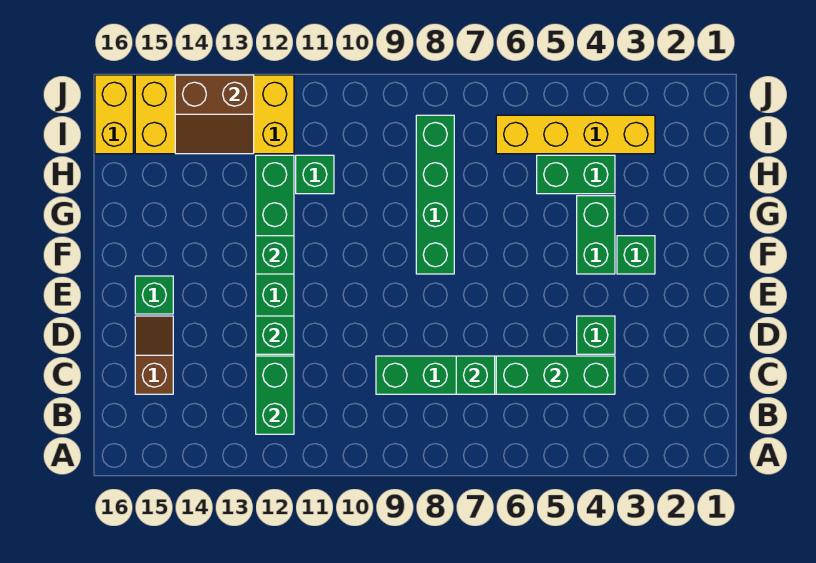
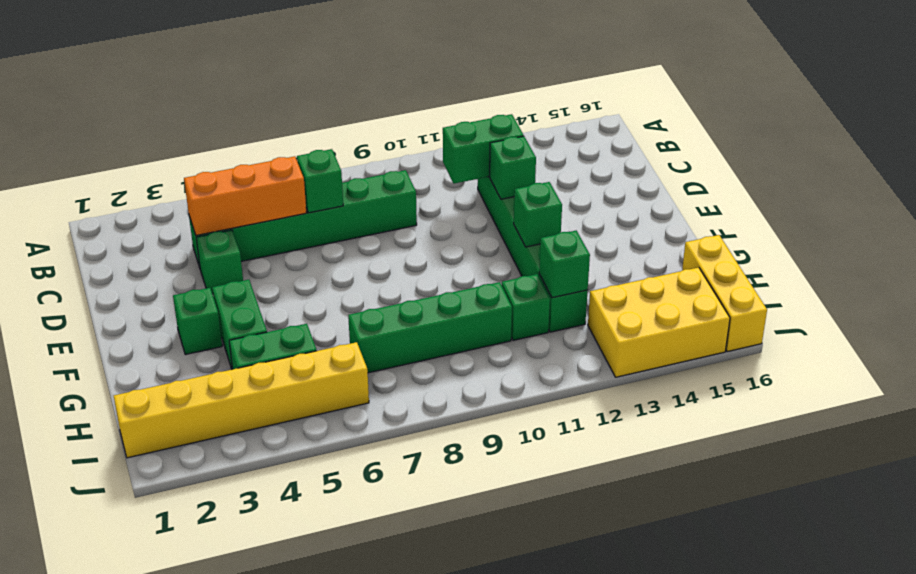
green 1x2 brick [256,356,294,434] -> green 1x2 brick turned to [443,114,524,184]
green 1x3 brick [496,356,615,394] -> orange 1x3 brick [184,156,306,235]
brown 1x2 slope [135,316,173,394] -> none
green 1x1 brick [135,276,173,314] -> green 1x1 brick moved to [539,231,590,298]
green 1x4 brick [416,115,454,274] -> green 1x4 brick turned to [348,282,512,373]
yellow 1x4 brick [496,115,655,154] -> yellow 1x6 brick [114,342,369,458]
yellow 2x4 brick [135,75,294,154] -> yellow 2x3 brick [588,267,730,377]
brown 2x2 slope [175,75,254,154] -> none
yellow 1x2 brick [95,75,133,154] -> yellow 1x3 brick [682,235,767,352]

